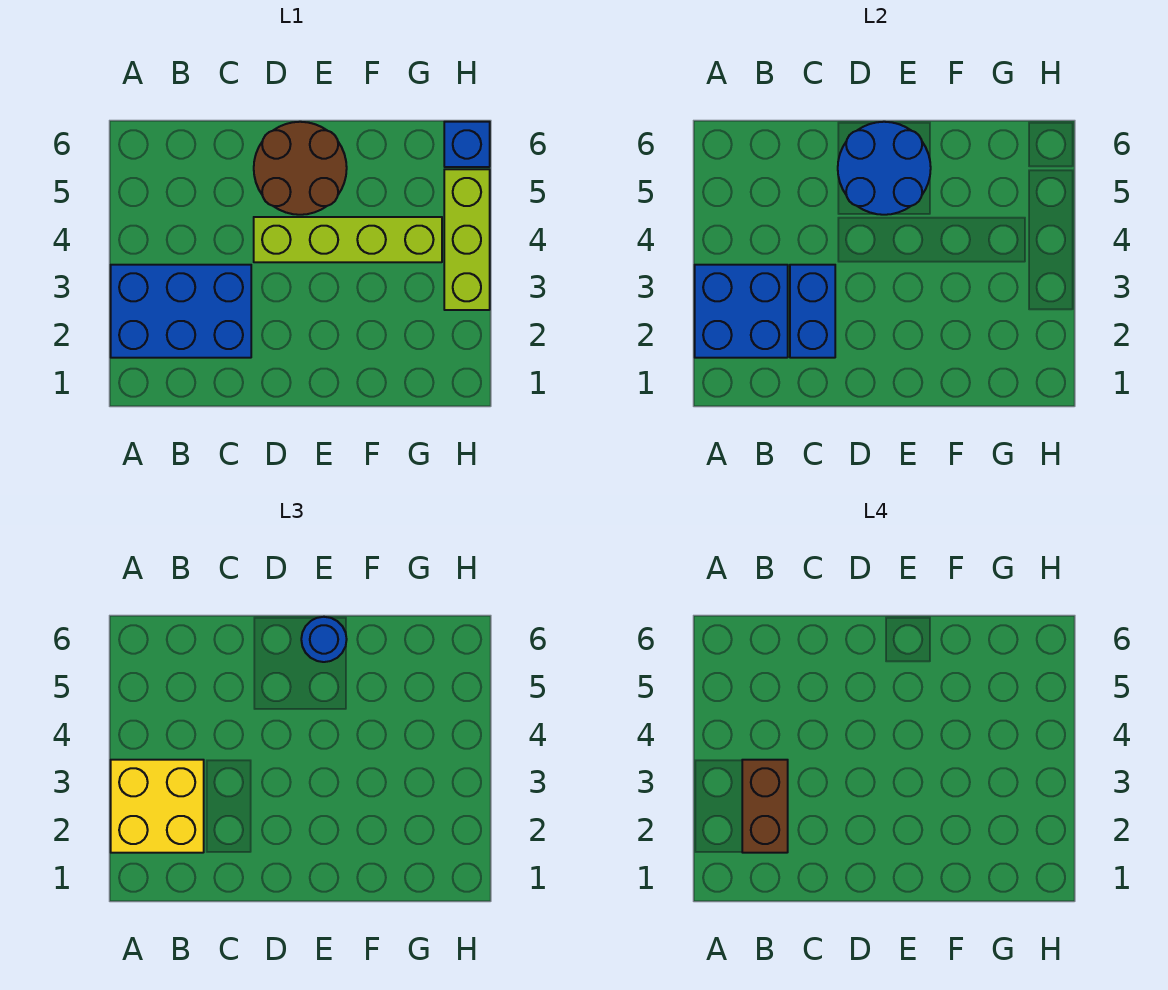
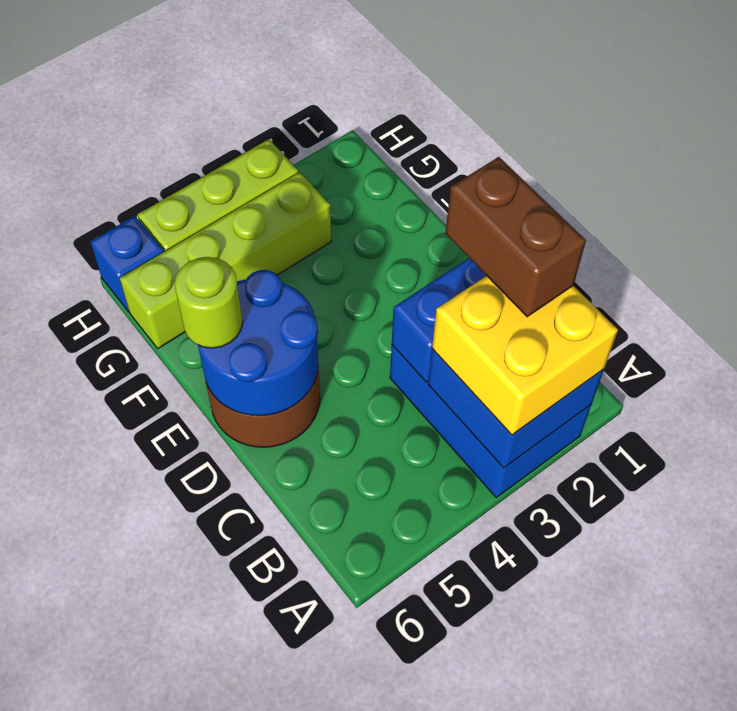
brown 1x2 brick [742,760,788,853] -> brown 1x2 brick turned to [446,157,586,317]
lime 1x4 brick [254,217,442,262] -> lime 1x4 brick turned to [120,172,331,348]
blue 1x1 round brick [301,617,347,662] -> lime 1x1 round brick [175,257,243,348]

